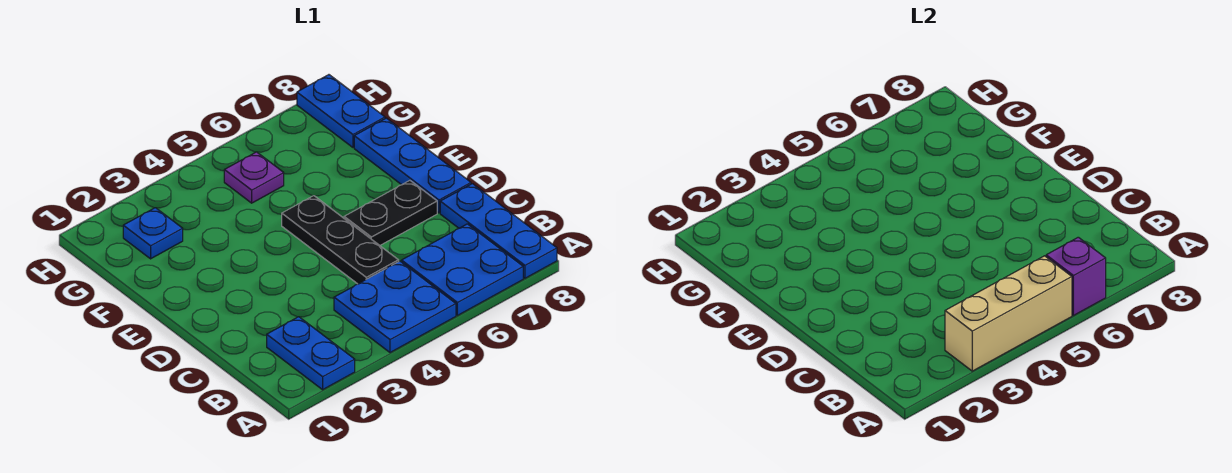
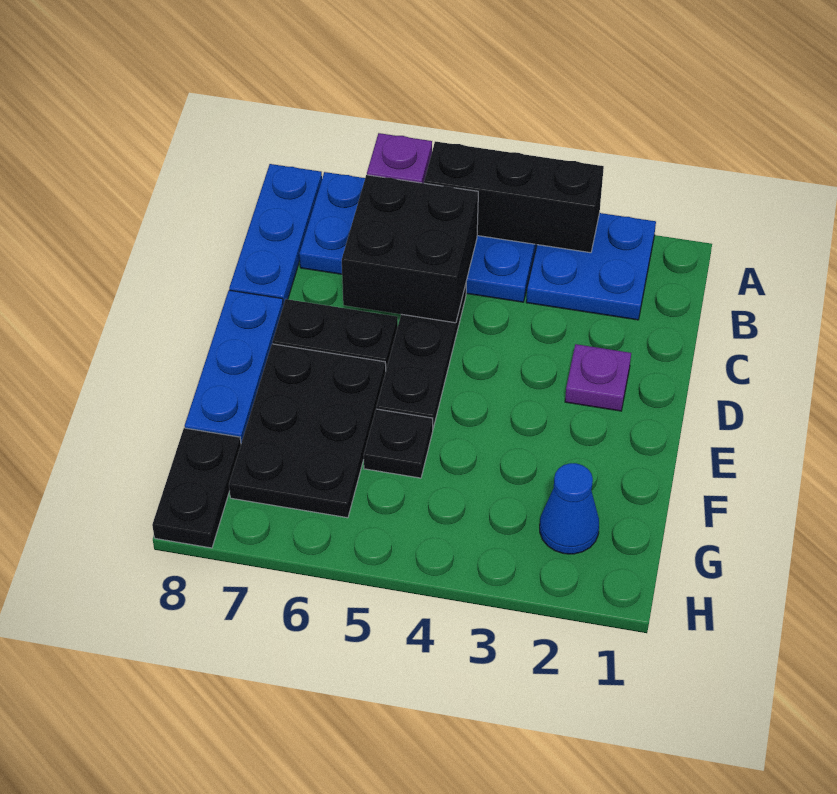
blue 1x2 plate [267,317,355,390] -> blue 2x2 plate [526,213,656,320]
tan 1x3 brick [945,256,1072,371] -> black 1x3 brick [424,141,604,253]
none -> black 2x2 brick [342,175,478,323]
none -> black 2x3 plate [229,344,386,518]
none -> black 1x1 plate [364,409,433,478]
blue 1x1 plate [123,208,183,259] -> blue 1x1 cone [540,463,599,554]
purple 1x1 plate [224,152,284,203] -> purple 1x1 plate moved to [565,344,631,411]
blue 1x2 plate [297,75,385,147] -> black 1x2 plate [152,428,241,548]

